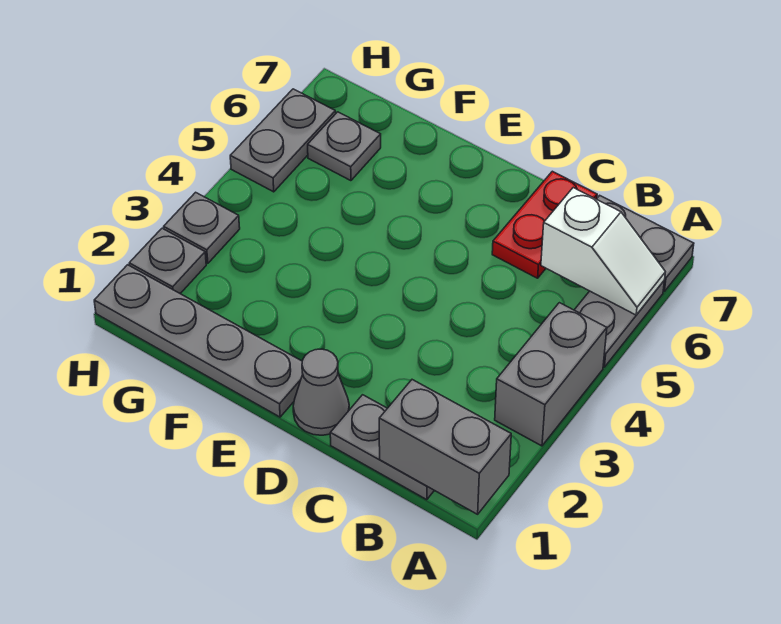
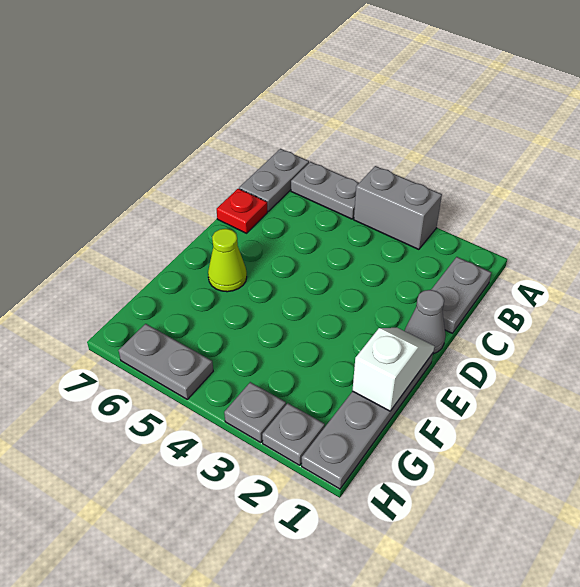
grey 1x2 brick [379,380,511,514] -> none
white 1x2 slope [541,188,665,315] -> white 1x2 slope moved to [352,328,434,411]
red 1x2 plate [492,171,597,278] -> red 1x1 plate [217,189,267,233]
none -> lime 1x1 cone [208,229,247,292]
grey 1x1 plate [308,112,381,181] -> none

